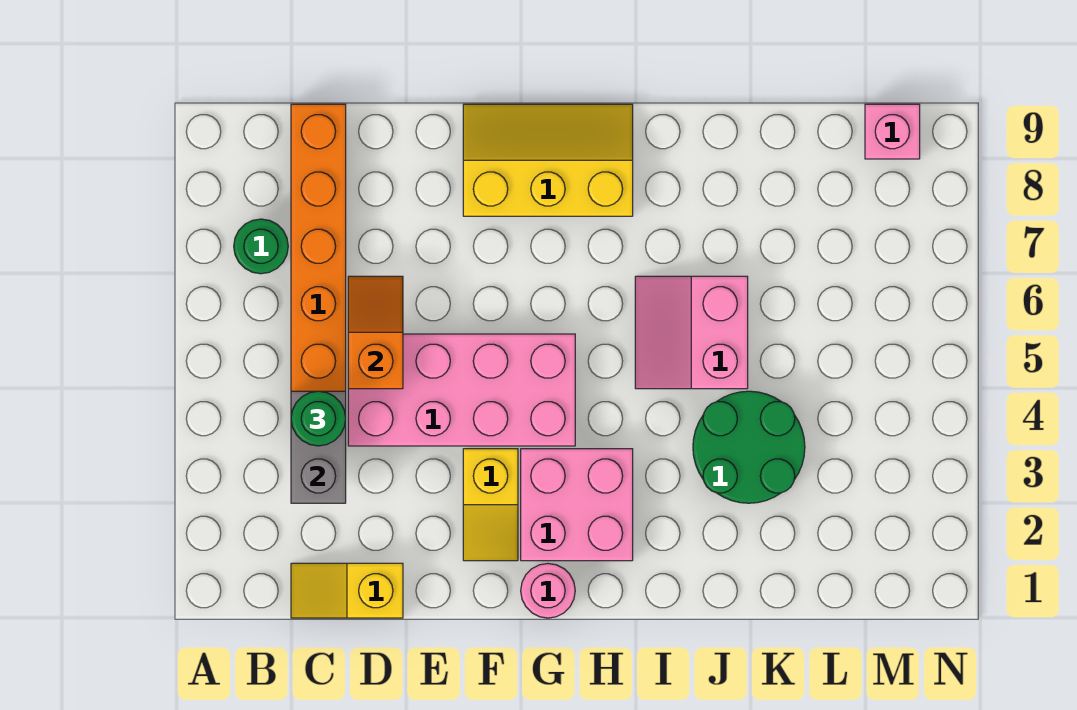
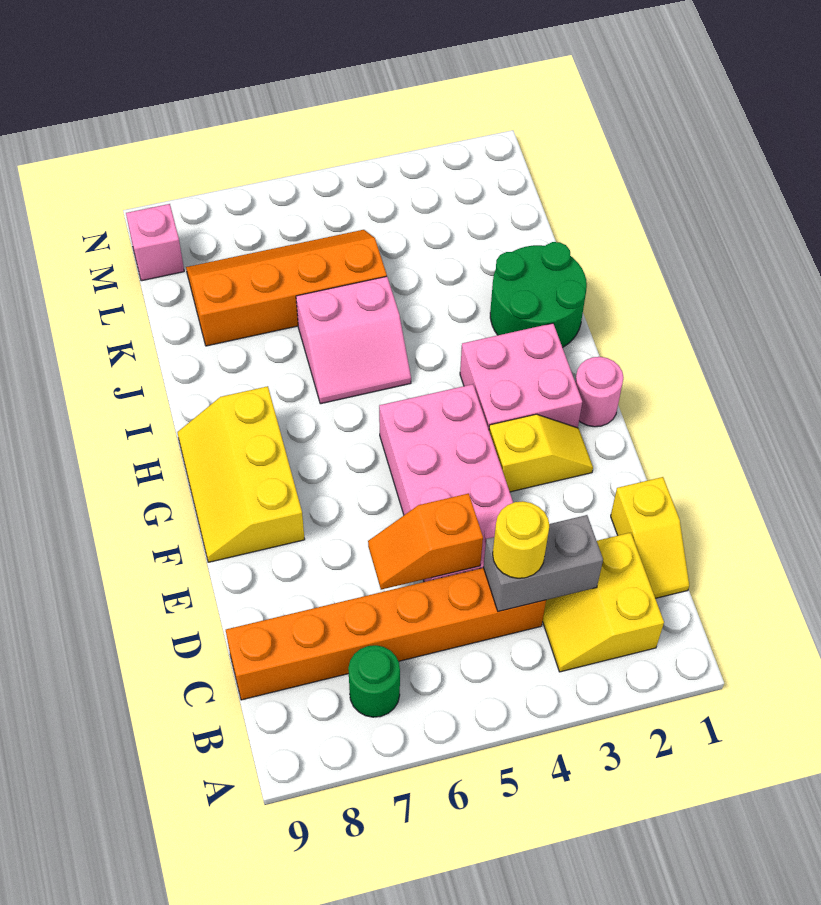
none -> yellow 2x2 slope [543,533,664,672]
green 1x1 round brick [291,391,346,446] -> yellow 1x1 round brick [493,501,549,578]
green 2x2 round brick [693,391,805,503] -> green 2x2 round brick moved to [490,242,587,347]
none -> orange 2x4 slope [186,230,387,346]

